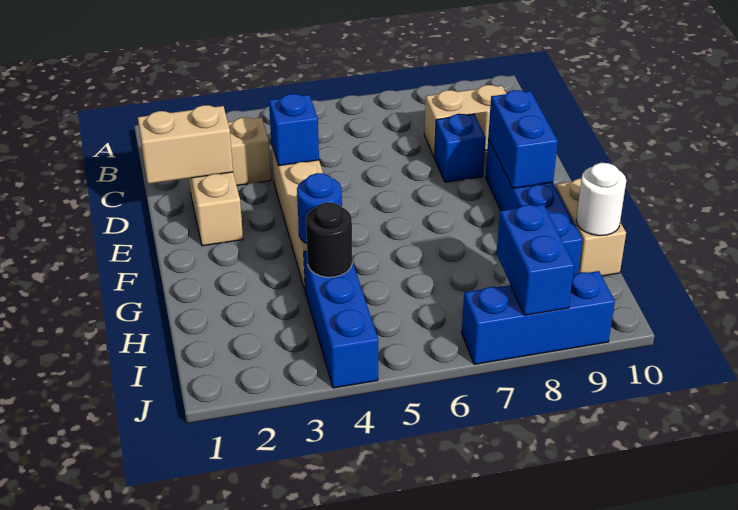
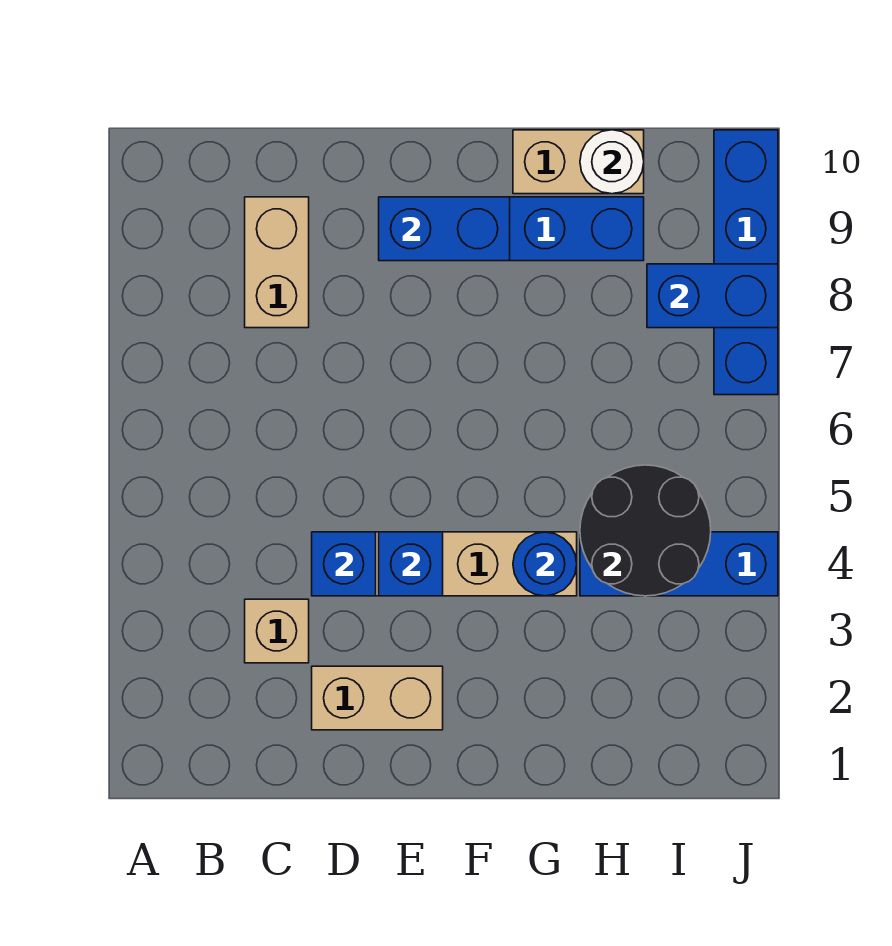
tan 1x2 brick [138,105,233,184] -> none
blue 1x1 brick [435,114,486,182] -> blue 1x1 brick moved to [379,532,443,596]
black 1x1 round brick [306,202,352,277] -> black 2x2 round brick [580,465,711,596]
blue 1x3 brick [462,271,615,364] -> blue 1x4 brick [714,130,778,395]

